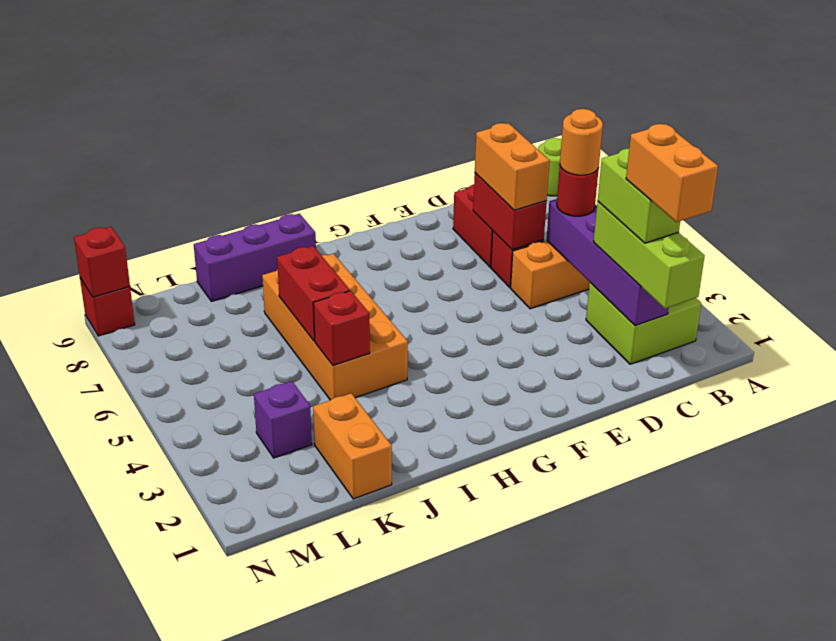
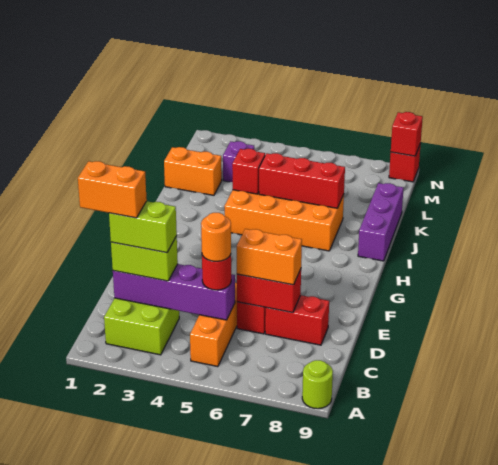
lime 1x3 brick [594,202,705,308] -> lime 1x2 brick [111,236,178,281]
red 1x2 brick [277,246,350,341] -> red 1x3 brick [259,153,345,208]

